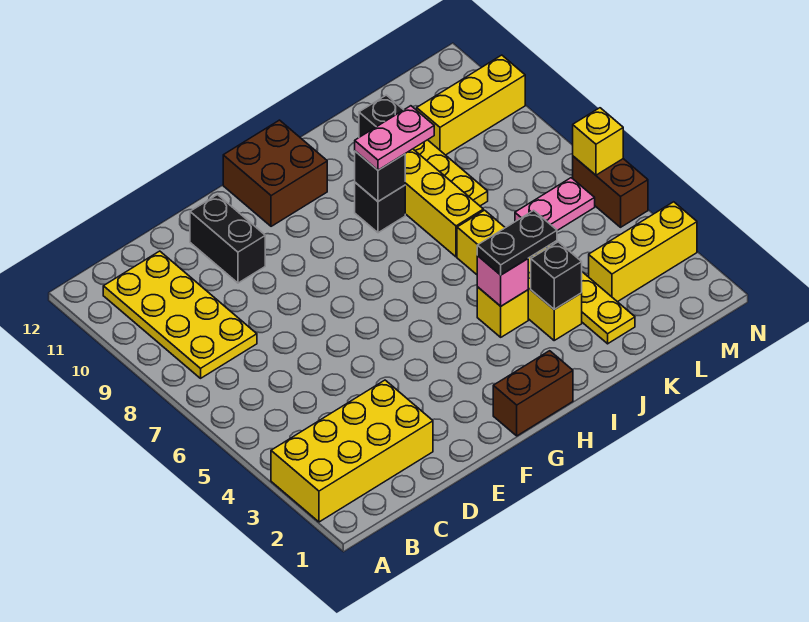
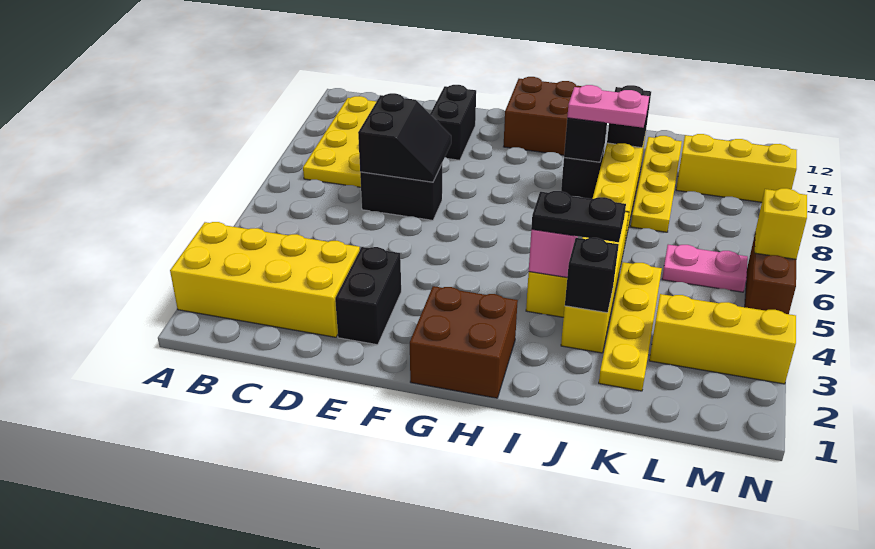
none -> black 1x2 brick [360,164,442,220]
none -> black 2x2 slope [358,93,451,182]
none -> black 1x2 brick [335,247,401,345]
brown 1x2 brick [493,351,573,436] -> brown 2x2 brick [410,286,518,398]

